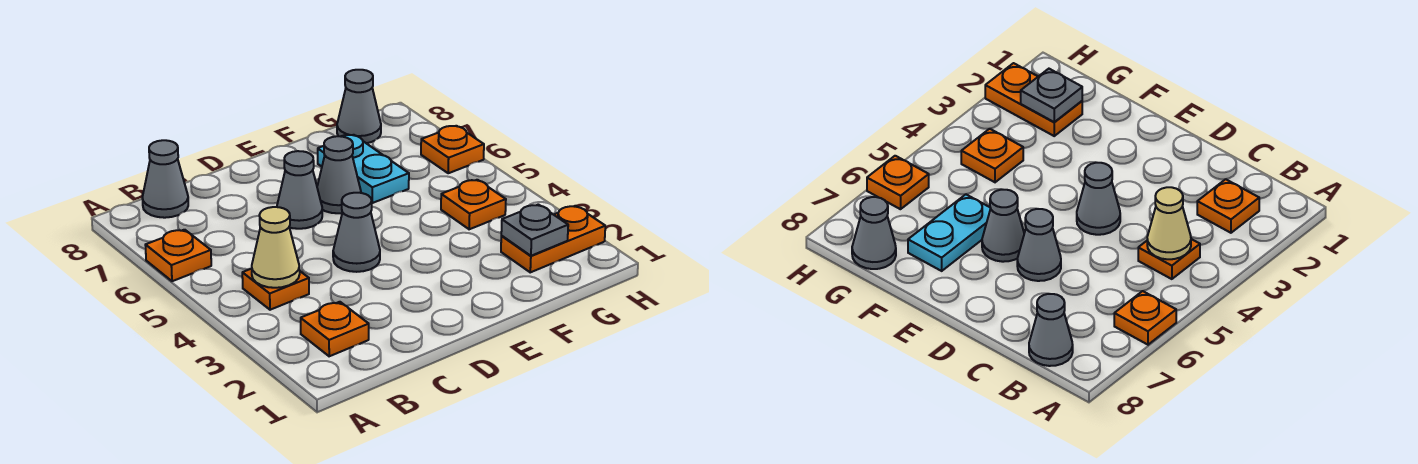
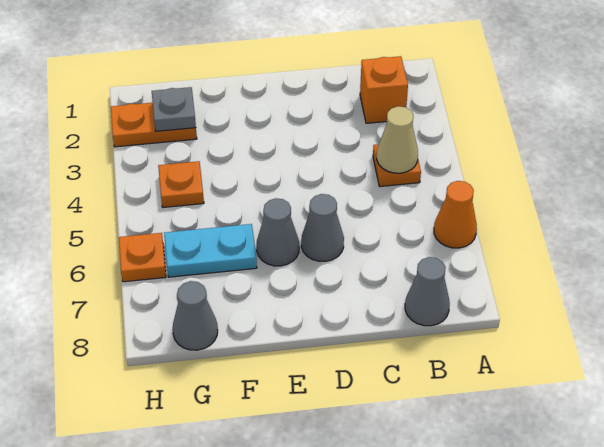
orange 1x1 plate [145,230,211,281] -> orange 1x1 cone [434,181,477,248]
orange 1x1 plate [301,302,369,356] -> orange 1x1 brick [360,56,408,123]
grey 1x1 cone [333,193,380,272] -> none
cyan 1x2 plate [318,135,409,203] -> cyan 1x2 plate turned to [164,224,257,277]

